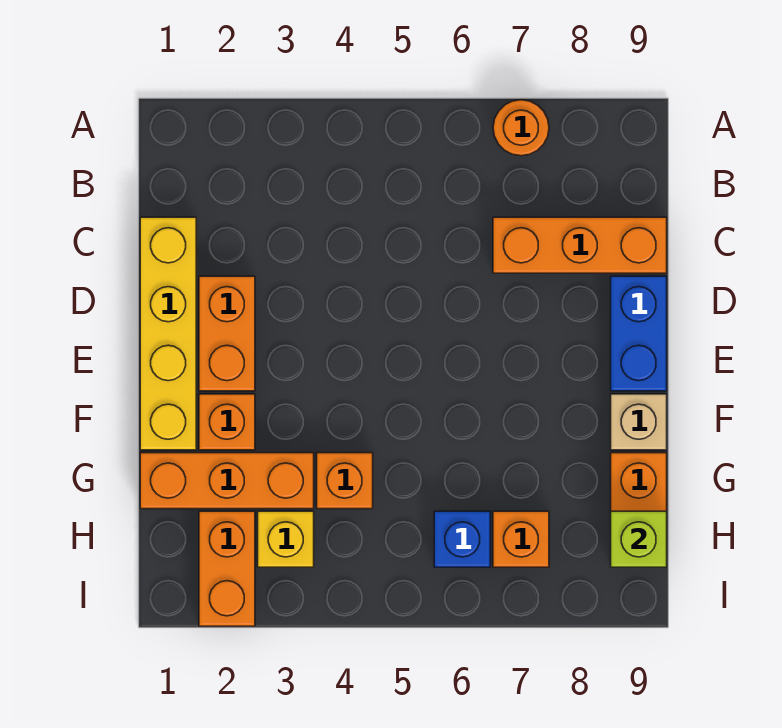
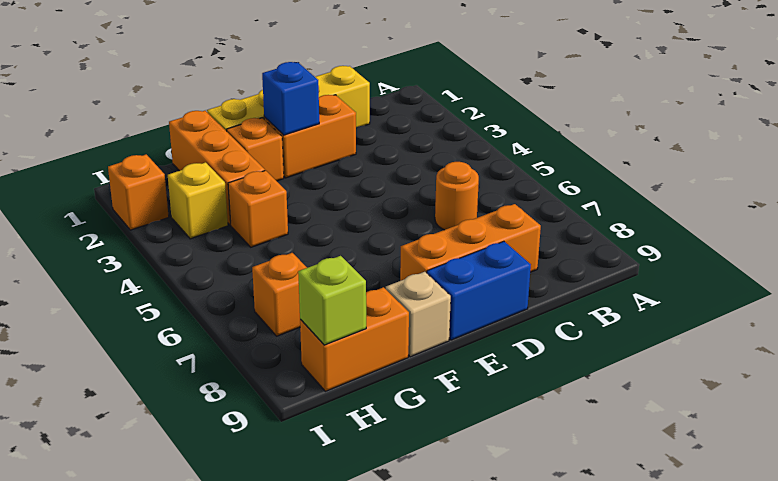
orange 1x1 round brick [493,100,549,156] -> orange 1x1 round brick moved to [435,162,479,230]
orange 1x3 brick [493,217,667,273] -> orange 1x3 brick turned to [400,204,541,281]
orange 1x2 brick [199,511,255,626] -> orange 1x1 brick [108,154,169,230]
blue 1x1 brick [434,511,490,567] -> blue 1x1 brick moved to [262,62,319,135]

